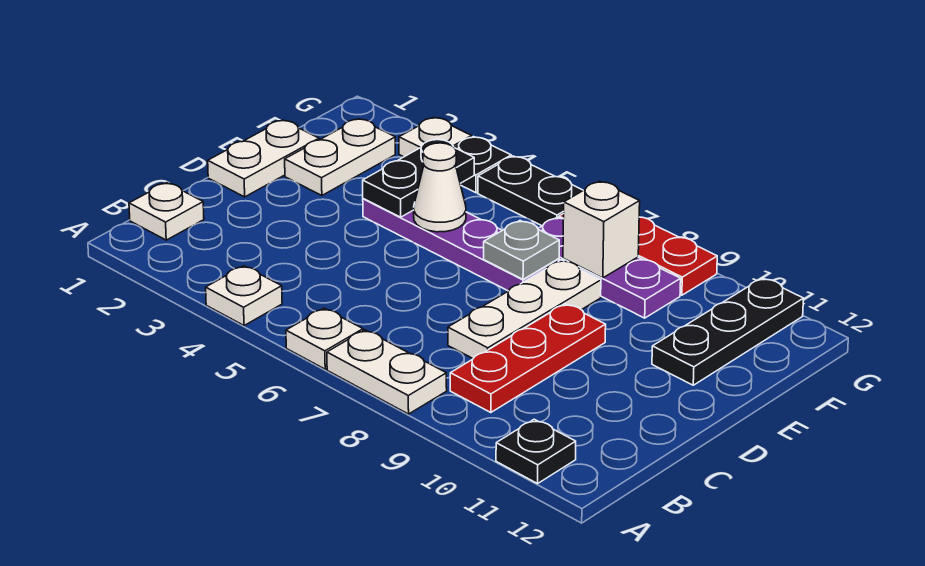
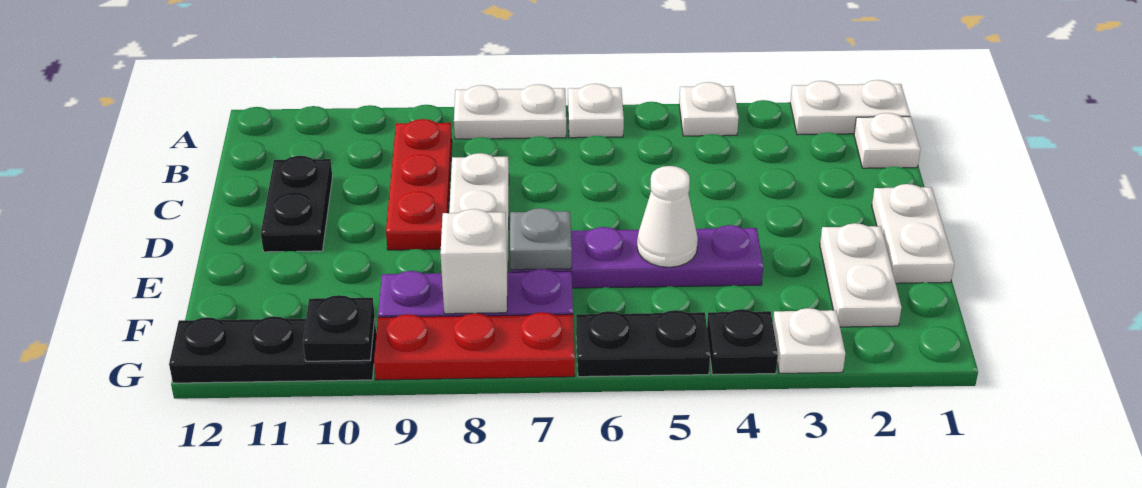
none -> white 1x2 plate [790,80,910,135]
black 1x1 plate [496,419,576,484] -> black 1x1 plate moved to [303,295,375,361]
black 1x2 plate [363,139,474,217] -> black 1x2 plate moved to [261,156,332,252]
black 1x3 plate [652,278,804,385] -> black 1x3 plate turned to [169,316,376,383]

